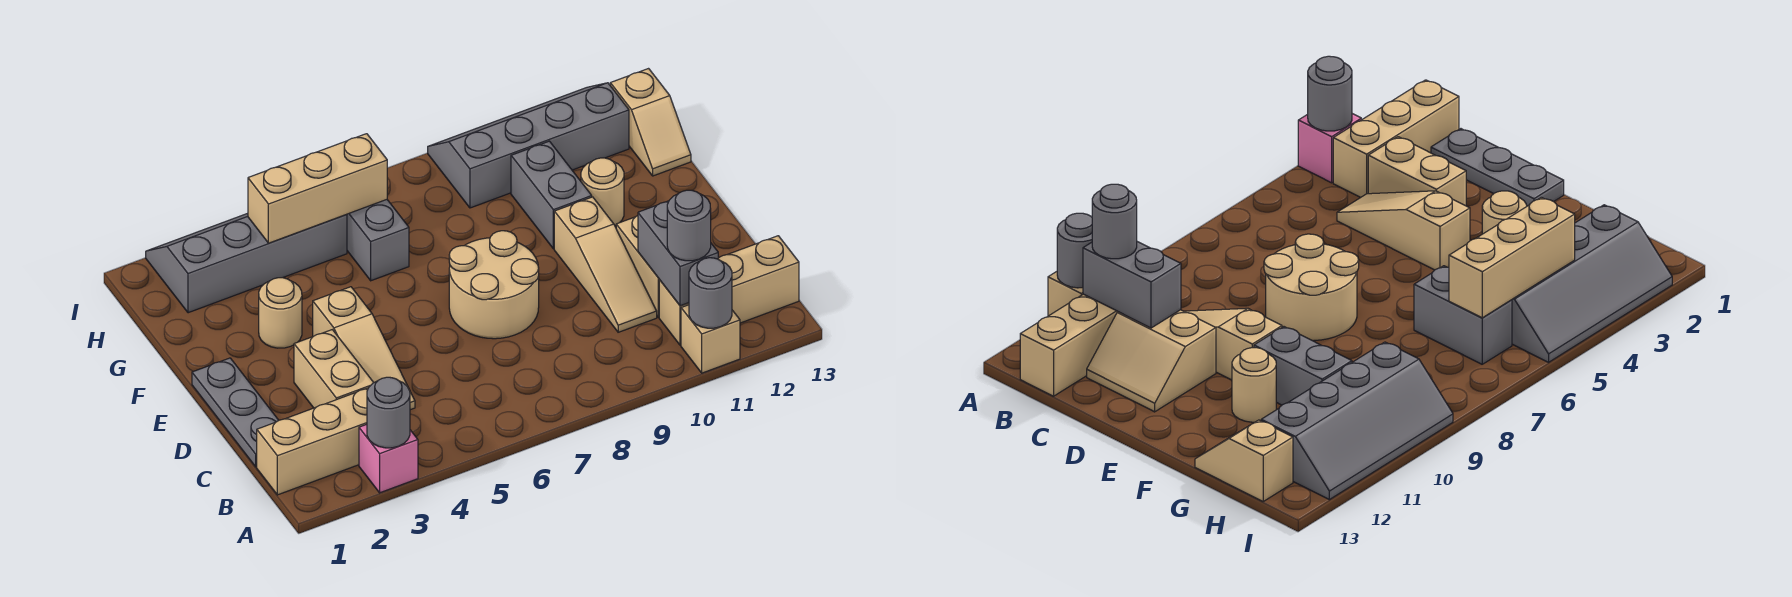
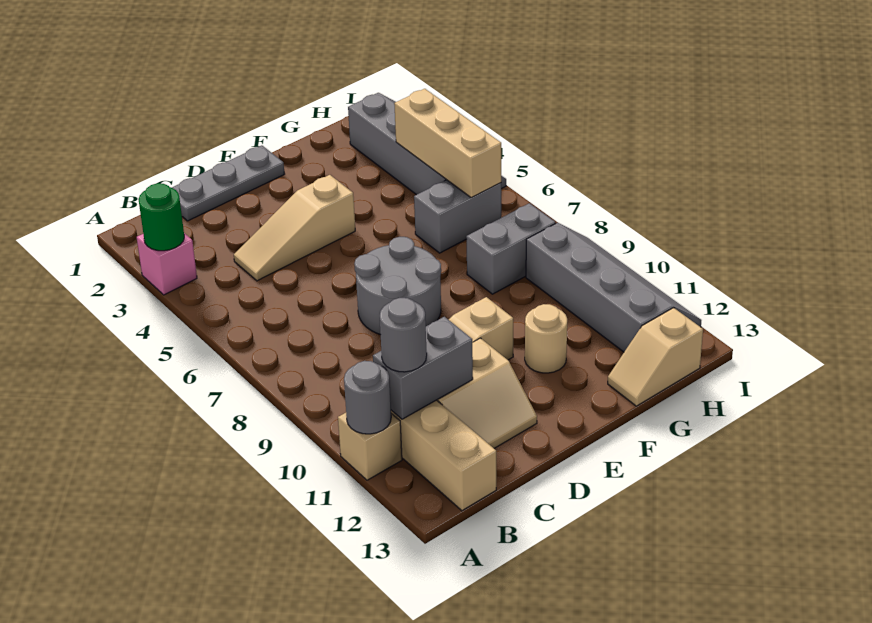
grey 1x1 round brick [367,377,410,448] -> green 1x1 round brick [138,183,184,251]
tan 1x3 brick [257,388,368,495] -> none
tan 1x2 brick [294,330,374,408] -> none
tan 2x2 round brick [449,231,539,339] -> grey 2x2 round brick [354,237,441,335]
tan 1x1 round brick [259,278,302,348] -> none
grey 1x2 brick [511,141,592,249] -> grey 1x2 brick moved to [466,203,556,294]

